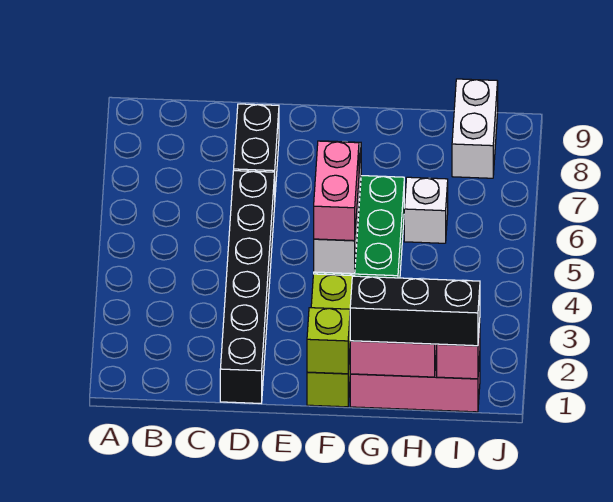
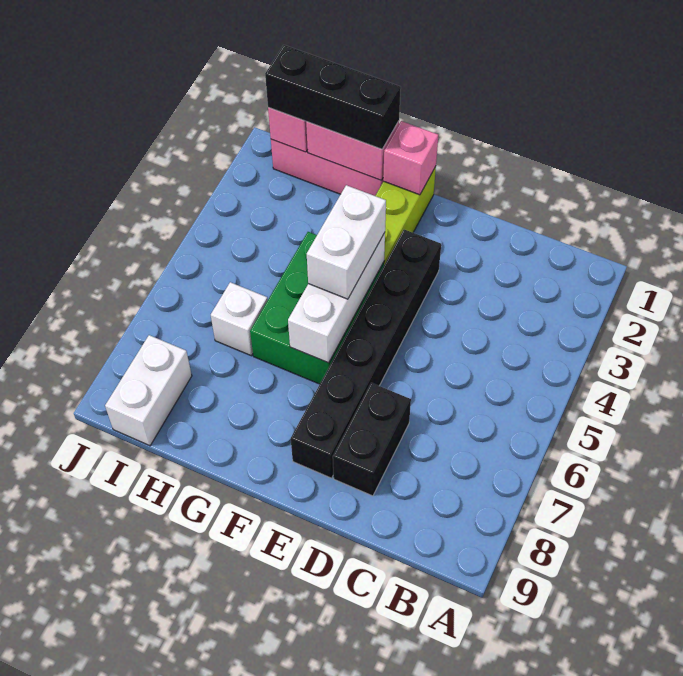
black 1x6 brick [220,171,275,403] -> black 1x6 brick moved to [291,230,441,478]
lime 1x1 brick [307,308,350,374] -> pink 1x1 brick [383,121,438,195]
pink 1x2 brick [314,141,359,241] -> white 1x2 brick [307,185,386,299]

